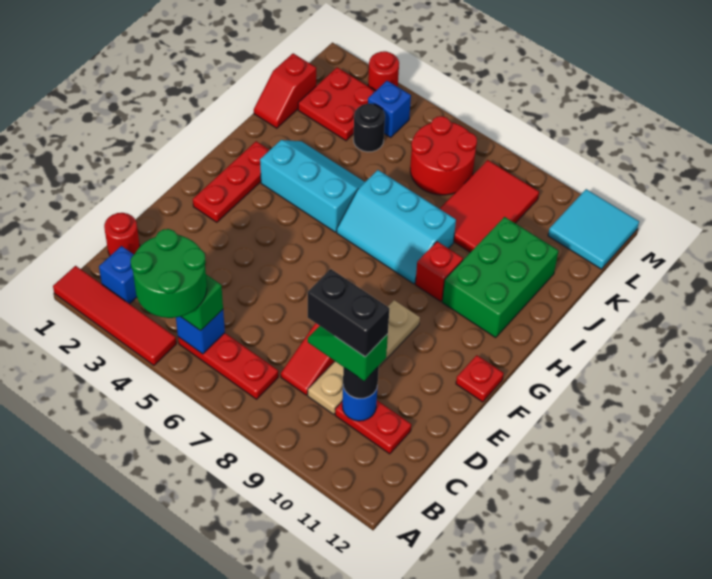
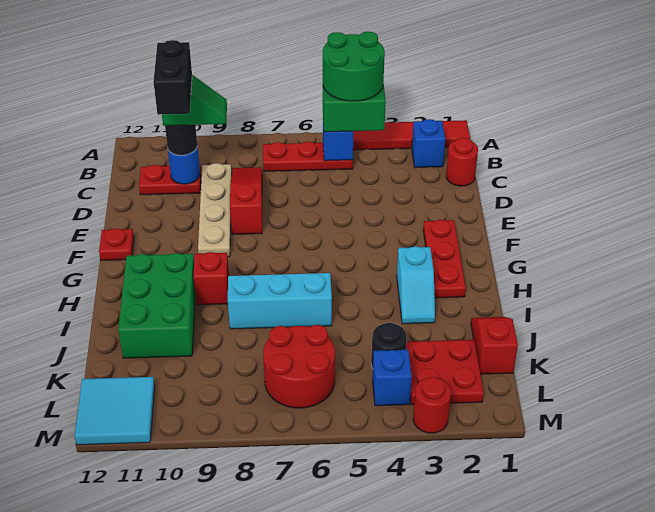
black 1x2 brick [308,269,389,357] -> black 1x2 brick turned to [153,40,192,115]
cyan 2x3 slope [260,140,365,232] -> cyan 1x2 slope [397,246,435,324]
red 2x3 tile [440,160,539,252] -> none

